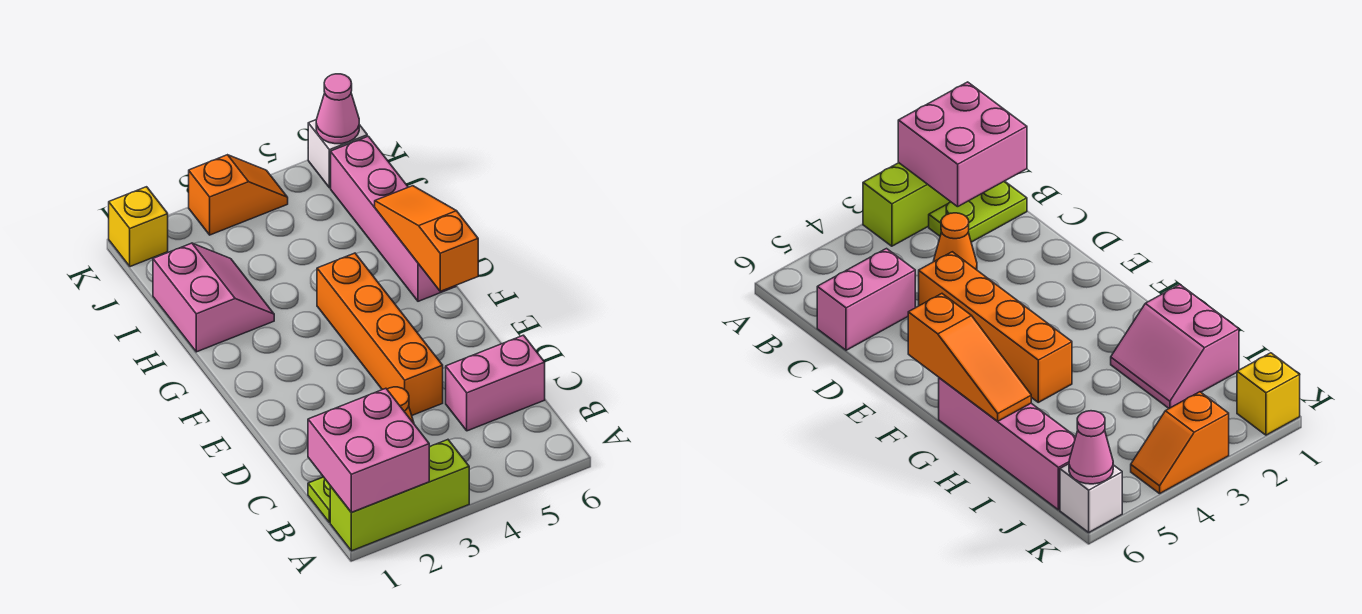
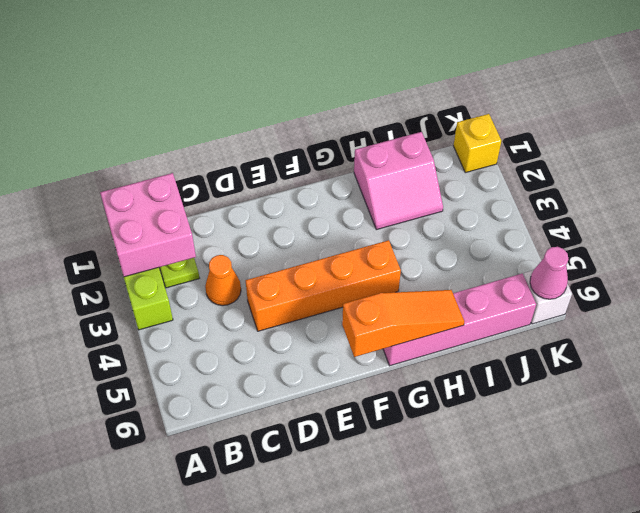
pink 1x2 brick [446,335,545,431] -> none
orange 1x2 slope [189,155,288,235] -> none

